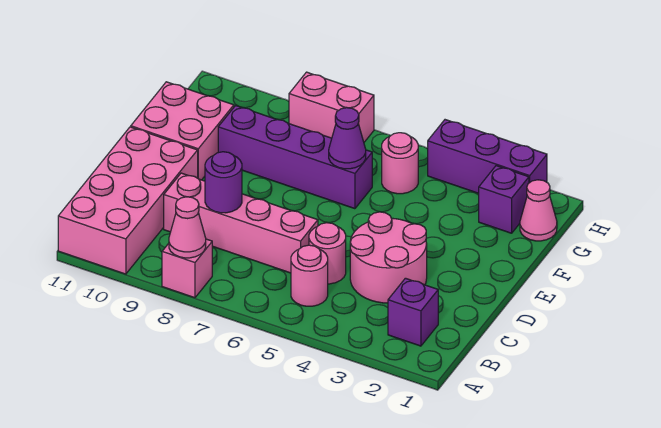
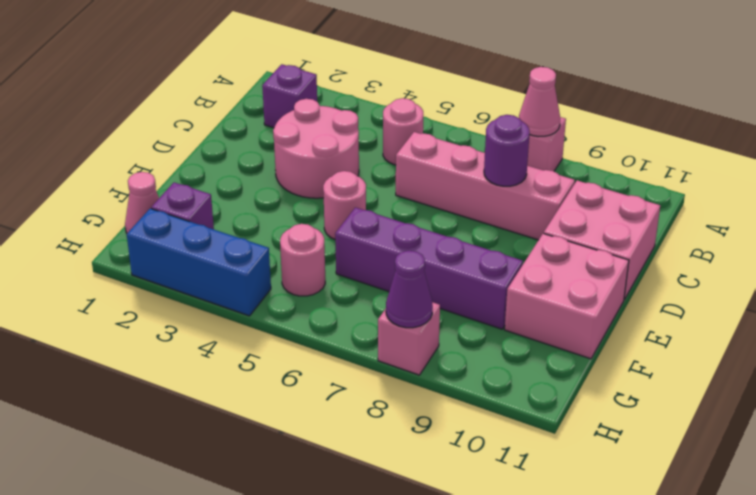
pink 2x4 brick [58,127,198,274] -> pink 2x2 brick [544,180,660,300]
pink 1x1 round brick [309,223,346,284] -> pink 1x1 round brick moved to [323,171,366,239]
purple 1x1 cone [329,108,366,169] -> purple 1x1 cone moved to [386,251,433,328]
purple 1x3 brick [428,120,547,193] -> blue 1x3 brick [127,208,271,316]
pink 1x2 brick [289,72,374,142] -> pink 1x1 brick [378,302,440,375]

